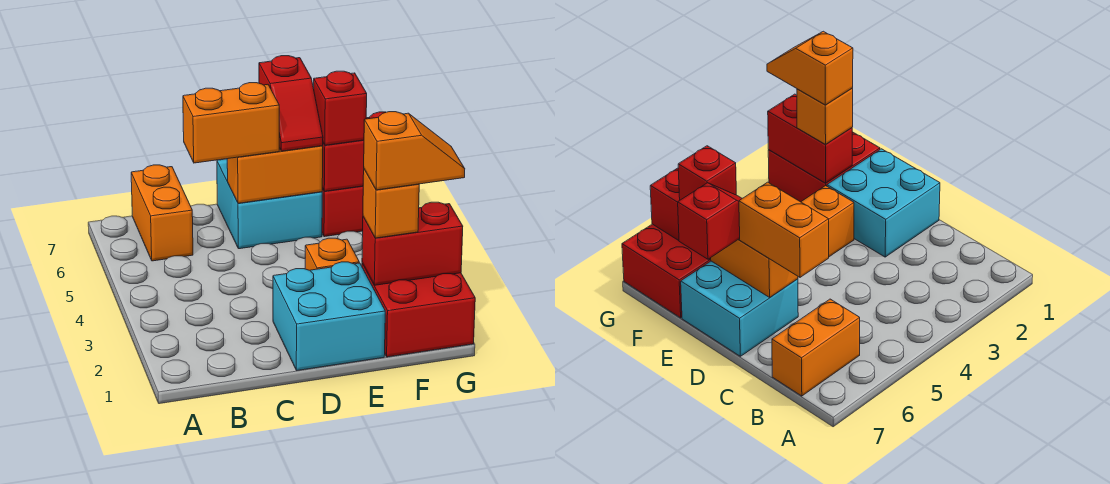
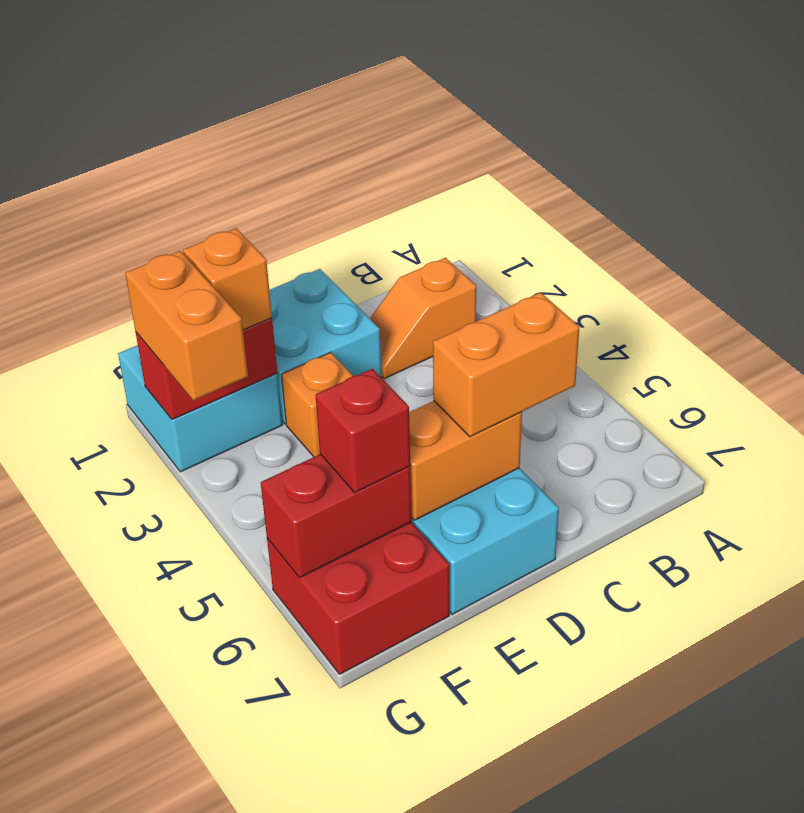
orange 1x2 brick [131,165,193,261] -> orange 1x2 brick moved to [125,251,248,401]
red 1x2 slope [259,56,323,151] -> none
red 2x2 brick [362,263,475,357] -> cyan 2x2 brick [118,345,282,472]
orange 1x2 slope [364,112,465,190] -> orange 1x2 slope moved to [370,258,476,379]

